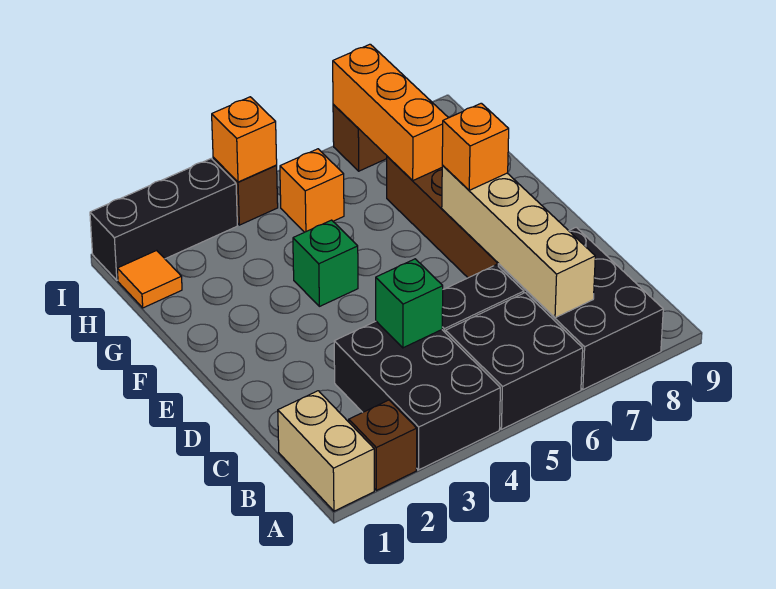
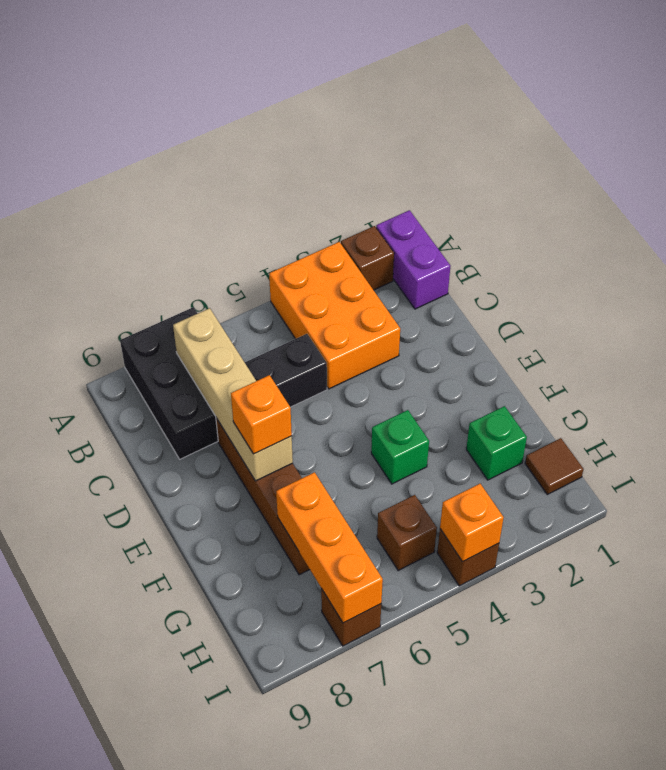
tan 1x2 brick [278,391,374,511] -> purple 1x2 brick [376,210,450,309]
black 2x3 brick [334,321,500,470] -> orange 2x3 brick [269,242,400,389]
black 2x2 brick [446,293,583,429] -> none
green 1x1 brick [376,259,443,348] -> green 1x1 brick moved to [466,406,527,480]
orange 1x1 tile [117,250,182,308] -> brown 1x1 tile [525,438,584,494]
orange 1x1 brick [280,149,344,232] -> brown 1x1 brick [377,495,437,570]
black 1x3 brick [90,159,237,280] -> none

